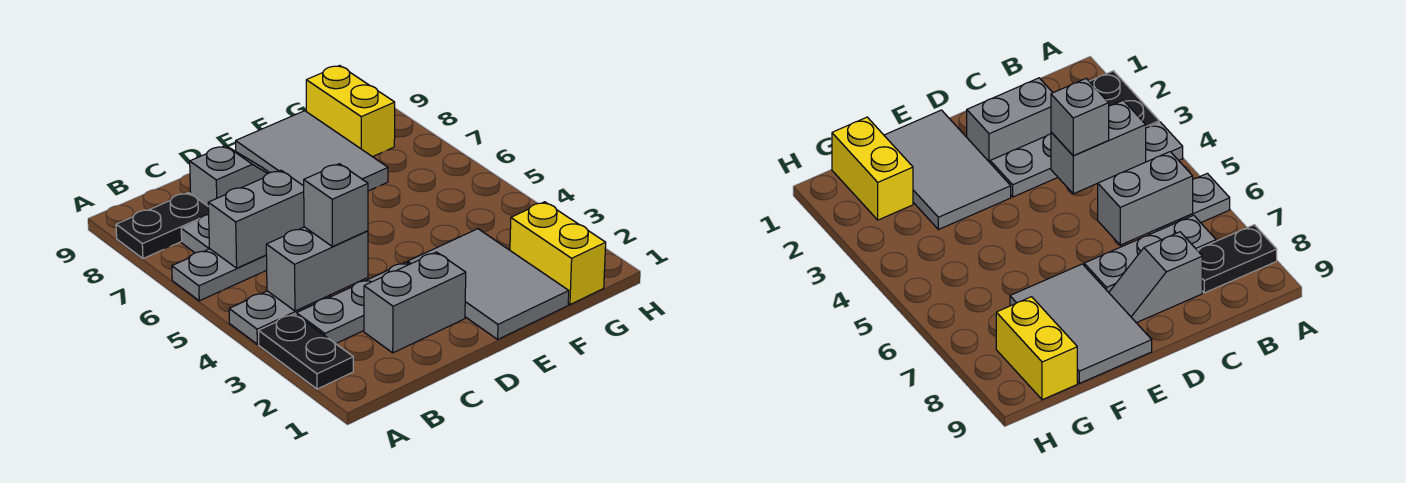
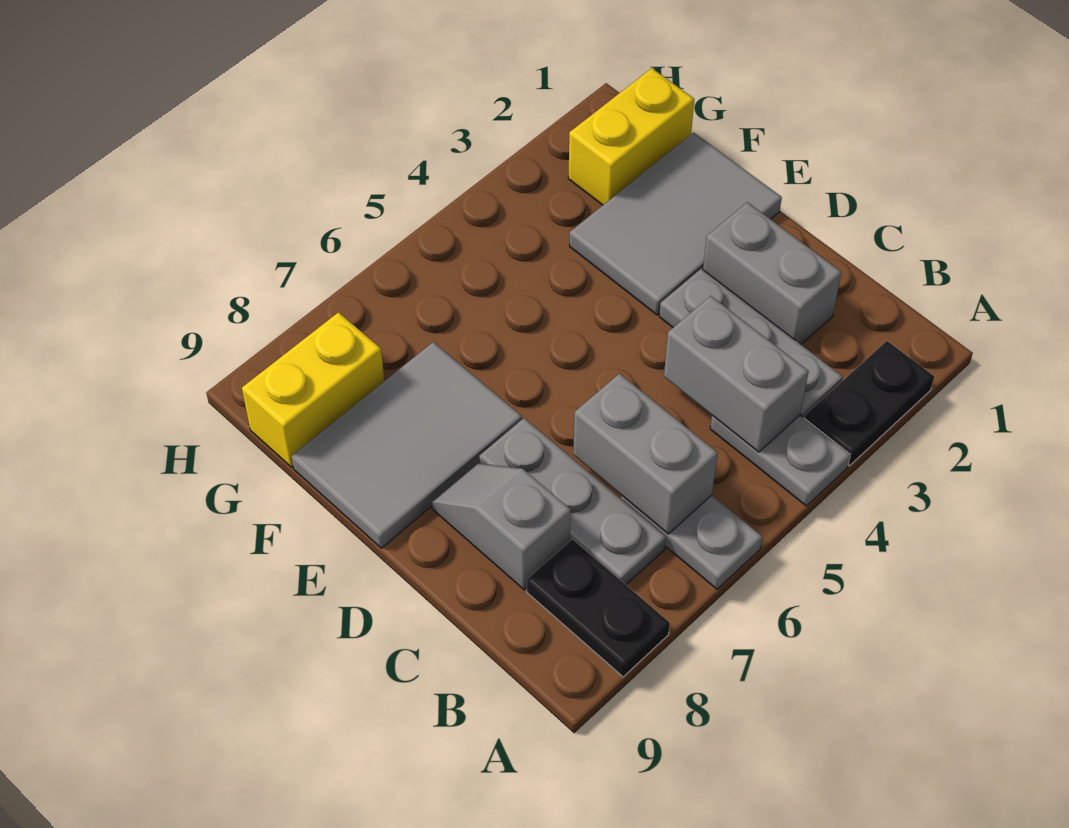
grey 1x1 brick [304,164,368,247] -> none

